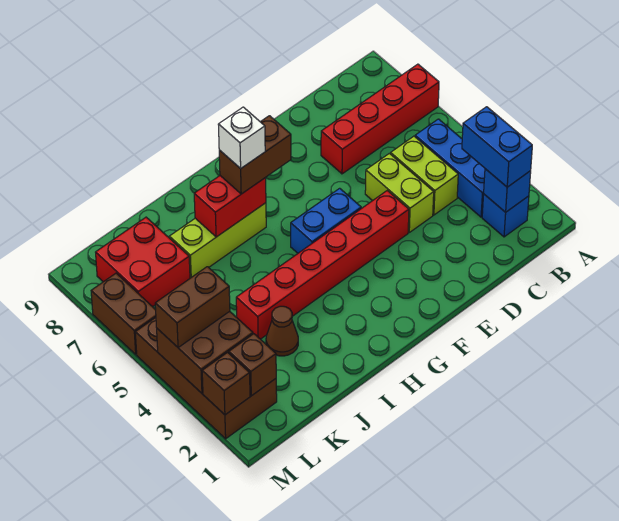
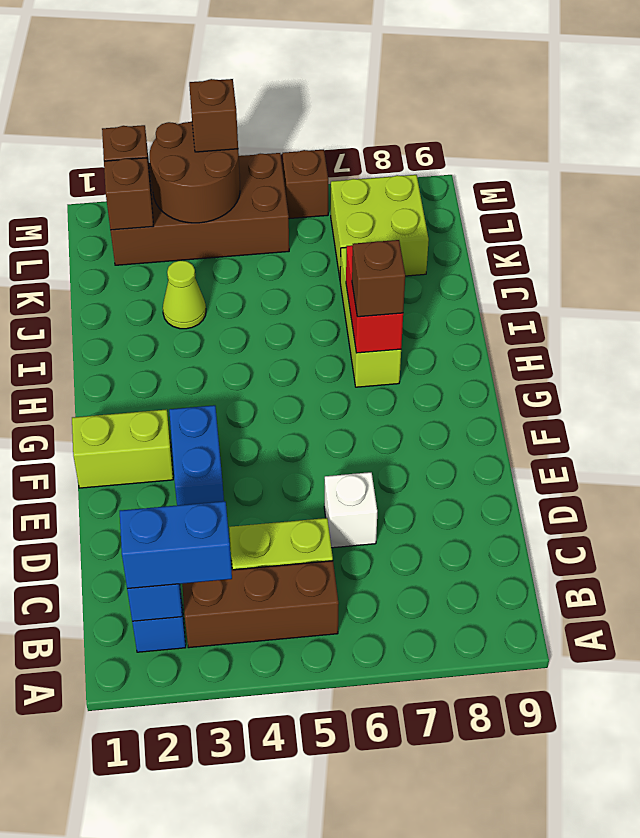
red 1x4 brick [321,64,439,174] -> none
blue 1x3 brick [415,119,485,217] -> brown 1x3 brick [182,561,339,648]
lime 1x2 brick [365,153,434,232] -> lime 1x2 brick moved to [72,409,173,488]
red 1x6 brick [236,191,409,339] -> none
blue 1x2 brick [291,188,361,253] -> blue 1x2 brick moved to [169,405,224,505]
brown 1x2 brick [219,116,291,194] -> brown 1x1 brick [352,240,405,317]
white 1x1 brick [218,107,265,169] -> white 1x1 brick moved to [324,472,377,548]
brown 1x1 cone [266,306,298,356] -> lime 1x1 cone [163,260,206,329]
red 2x2 brick [96,217,190,307] -> lime 2x2 brick [331,175,429,278]
brown 2x2 brick [157,311,253,393] -> brown 2x2 round brick [150,122,240,223]
brown 1x2 brick [155,267,230,348] -> brown 1x1 brick [189,79,238,152]
brown 1x2 brick [91,273,156,354] -> brown 1x1 brick [283,150,328,219]

